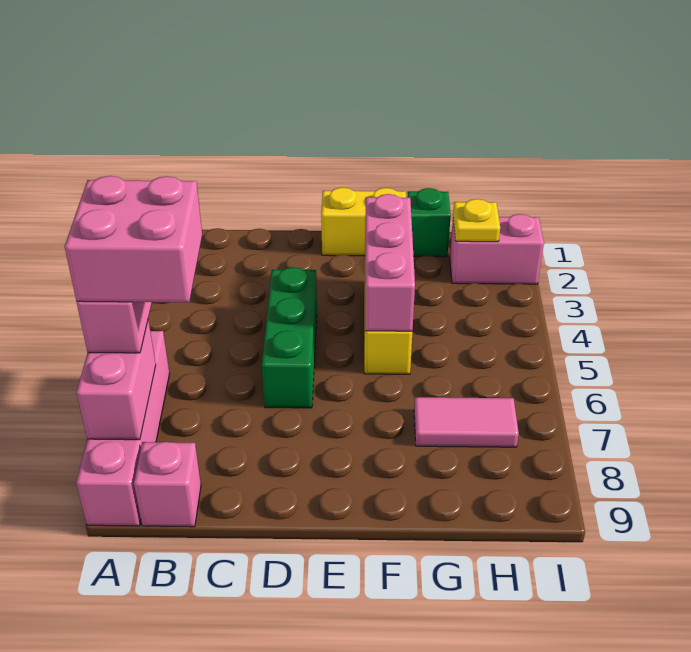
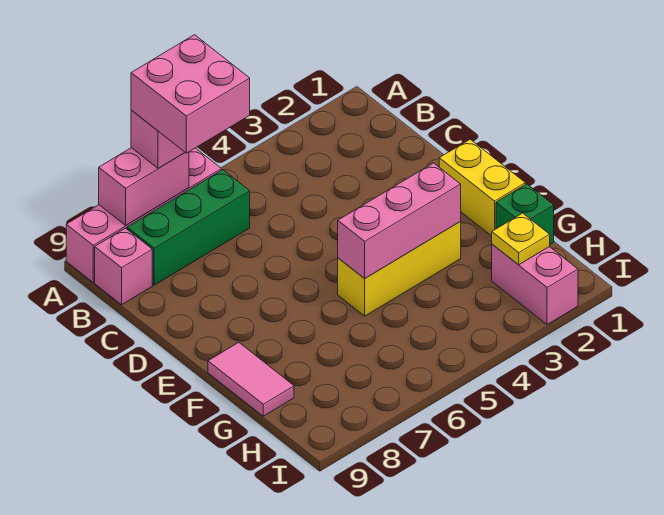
green 1x3 brick [262,267,317,408] -> green 1x3 brick moved to [127,170,250,285]
pink 1x2 tile [414,397,519,447] -> pink 1x2 tile moved to [208,342,294,416]

